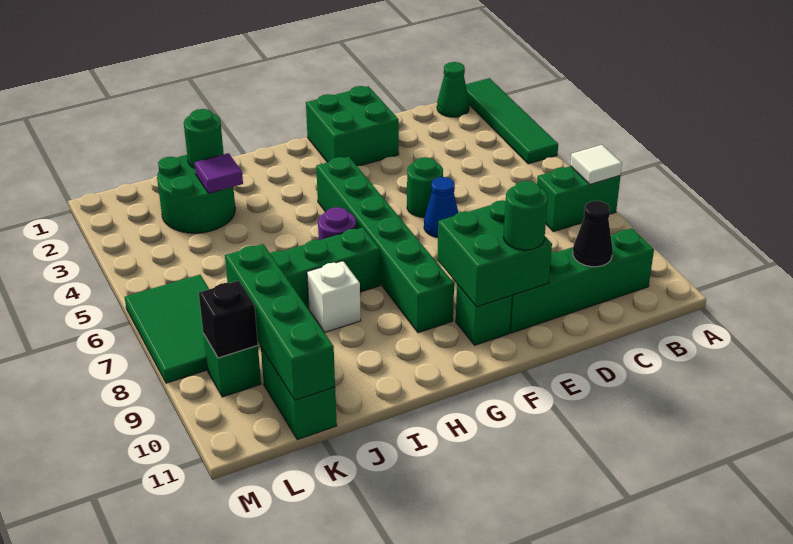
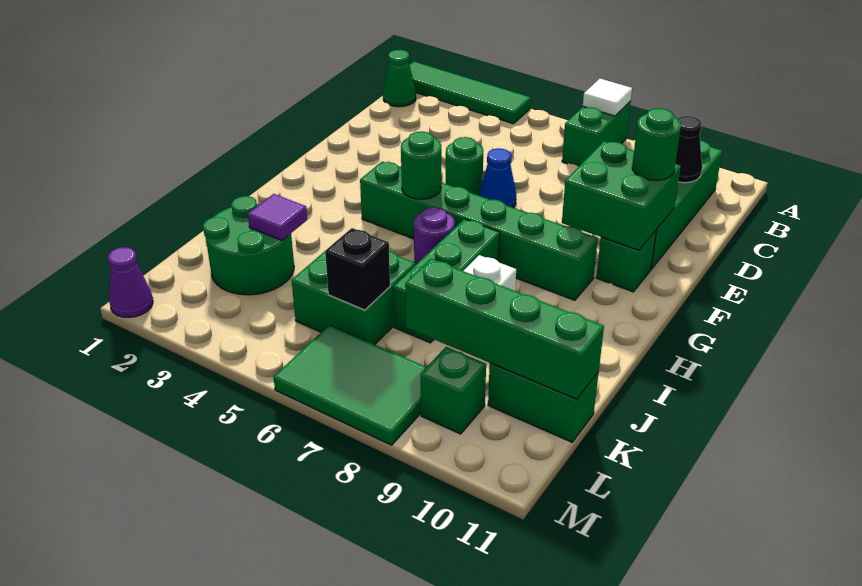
green 2x2 brick [306,86,399,166] -> green 2x2 brick moved to [292,251,416,344]
green 1x1 round brick [184,109,224,168] -> green 1x1 round brick moved to [401,131,441,199]
black 1x1 brick [199,281,258,358] -> black 1x1 brick moved to [325,228,390,310]
none -> purple 1x1 cone [108,247,153,317]

